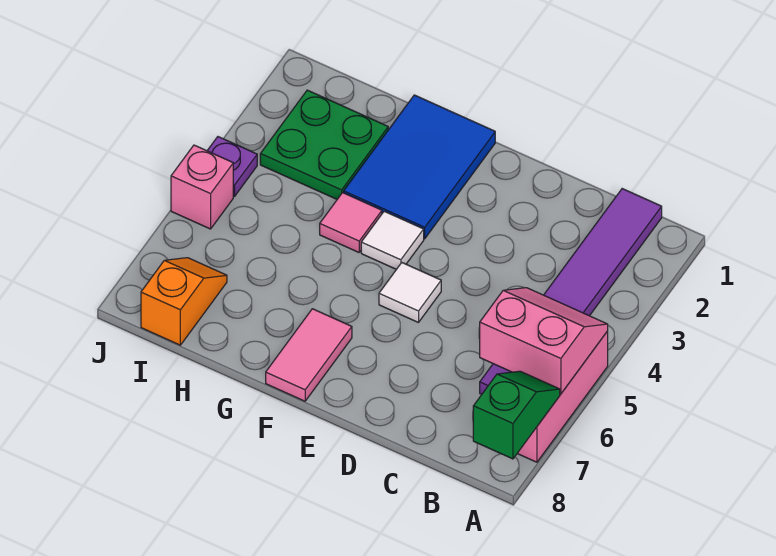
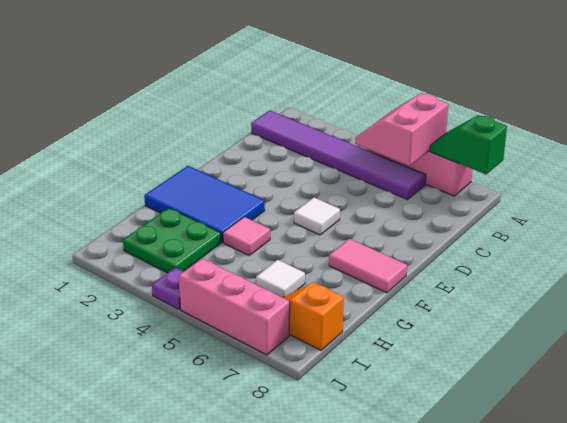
white 1x1 tile [361,211,424,269] -> white 1x1 tile moved to [256,260,305,298]
pink 1x1 brick [171,145,233,229] -> pink 1x3 brick [179,258,290,355]

